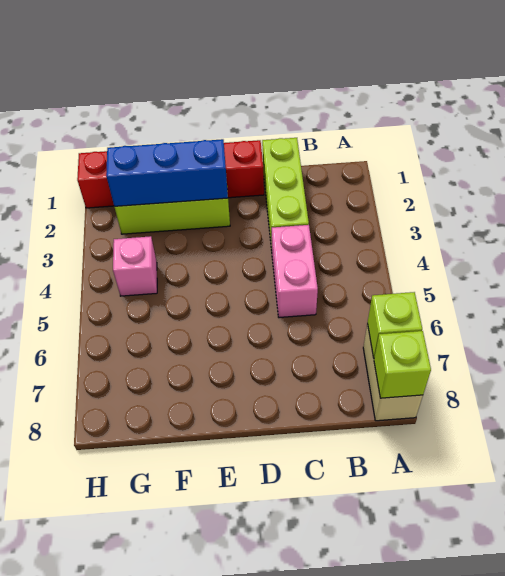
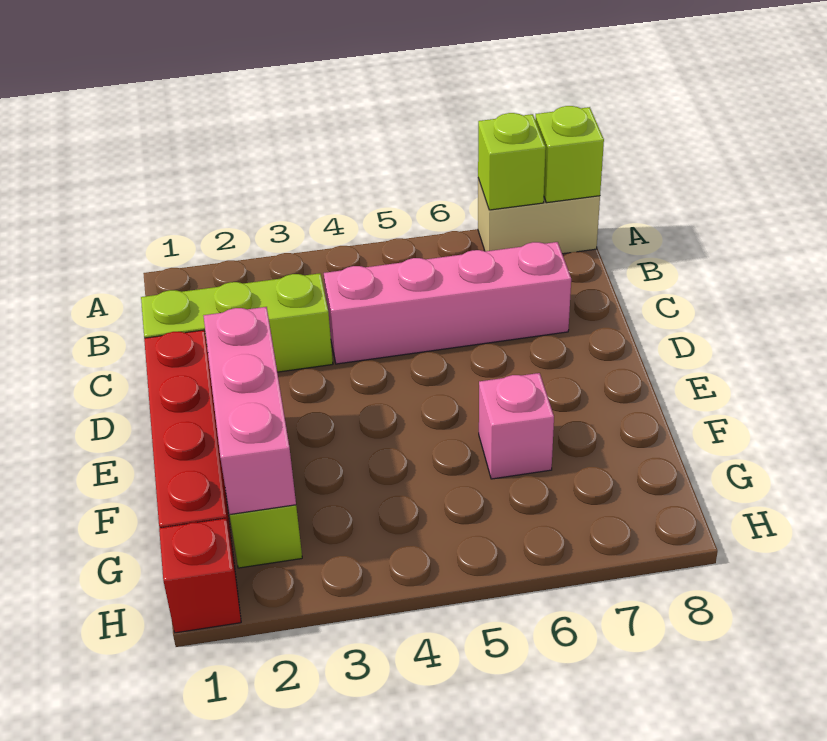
pink 1x2 brick [272,225,318,318] -> pink 1x4 brick [324,242,571,364]
blue 1x3 brick [106,139,228,206] -> pink 1x3 brick [203,307,296,514]
pink 1x1 brick [113,236,157,296] -> pink 1x1 brick moved to [479,373,554,479]

